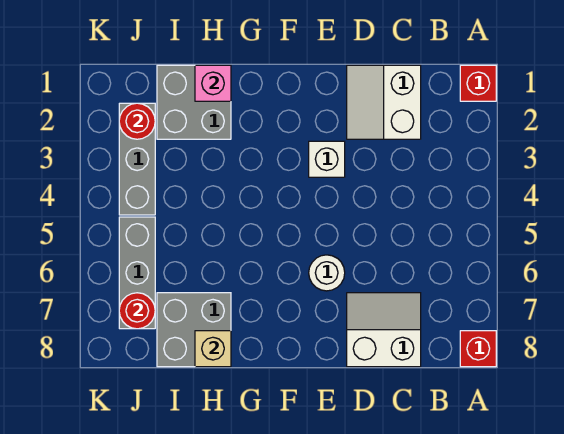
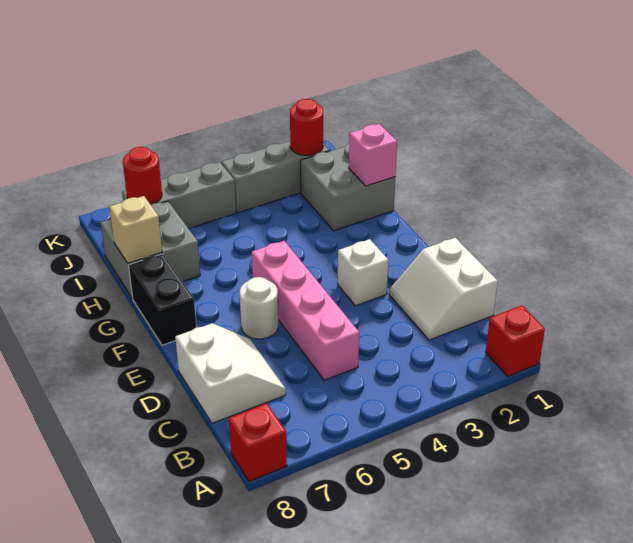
white 2x2 slope [347,65,421,139] -> white 2x2 slope turned to [389,238,498,340]
none -> pink 1x4 brick [252,241,359,380]
none -> black 1x2 brick [129,254,196,345]

